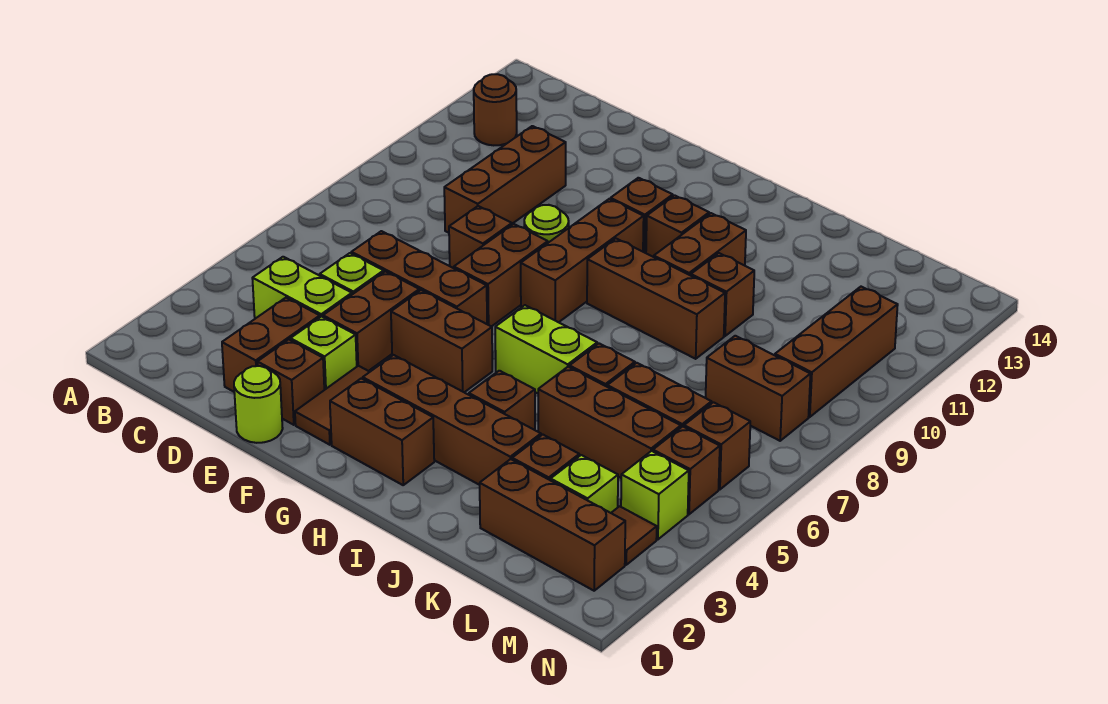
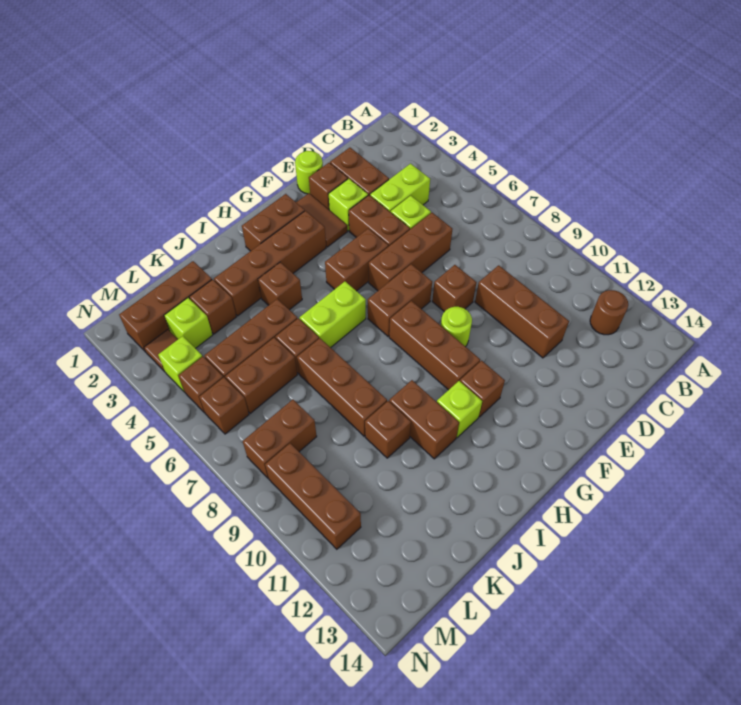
brown 1x2 brick [454,224,548,327] -> brown 1x2 brick turned to [368,264,432,336]
brown 1x3 brick [587,239,725,359] -> brown 1x3 brick turned to [297,338,387,436]
brown 1x1 brick [646,195,709,257] -> lime 1x1 brick [437,381,482,438]

